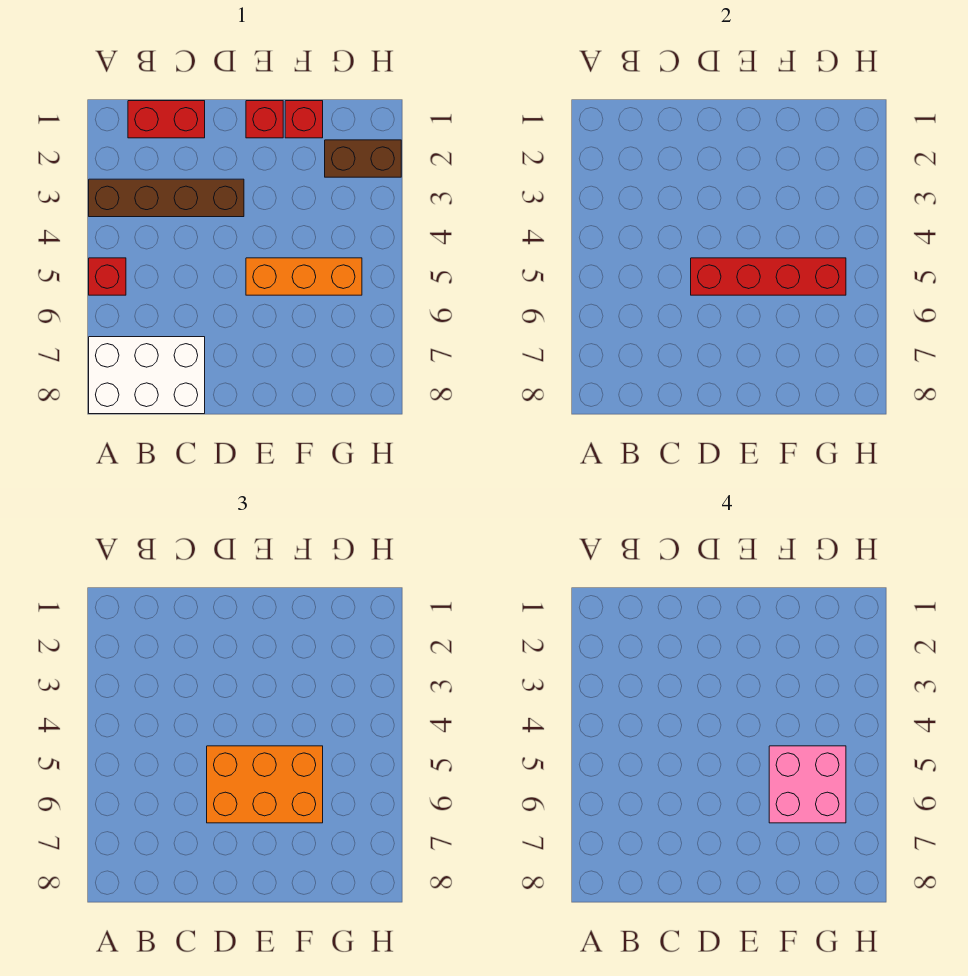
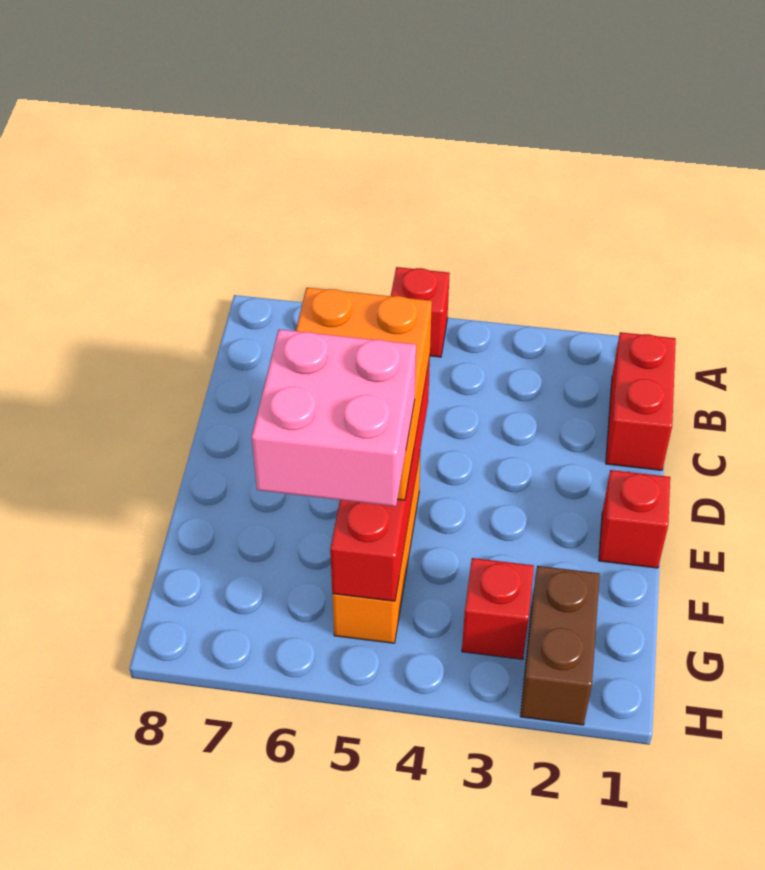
brown 1x4 brick [89,179,244,217] -> none
white 2x3 brick [89,337,205,414] -> none
red 1x1 brick [285,101,323,138] -> red 1x1 brick moved to [462,558,534,659]

